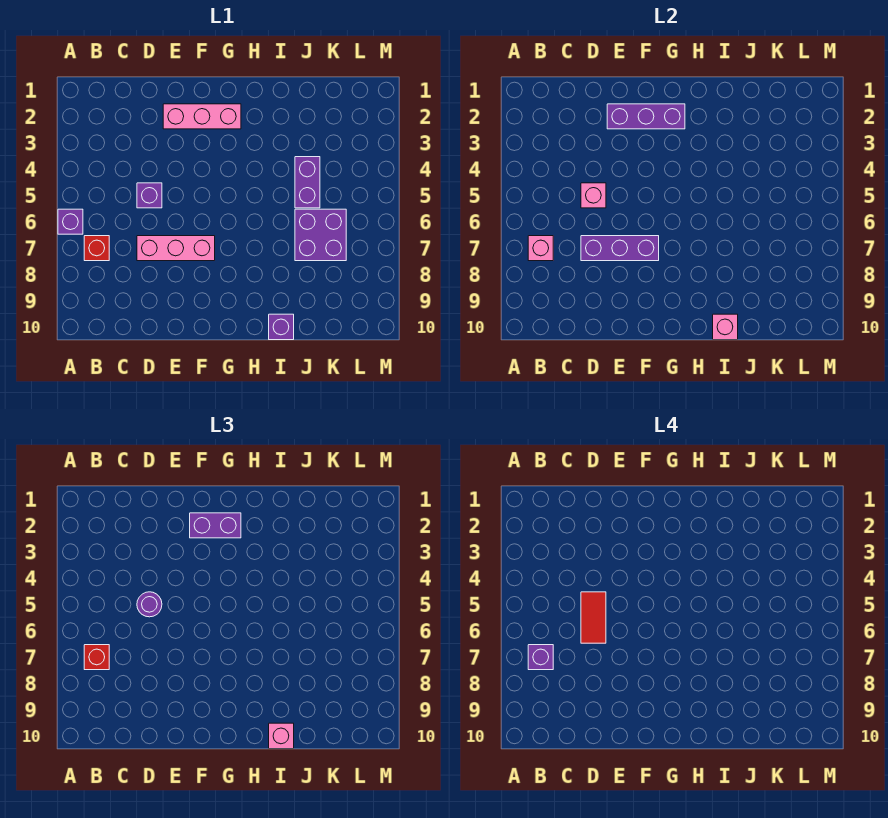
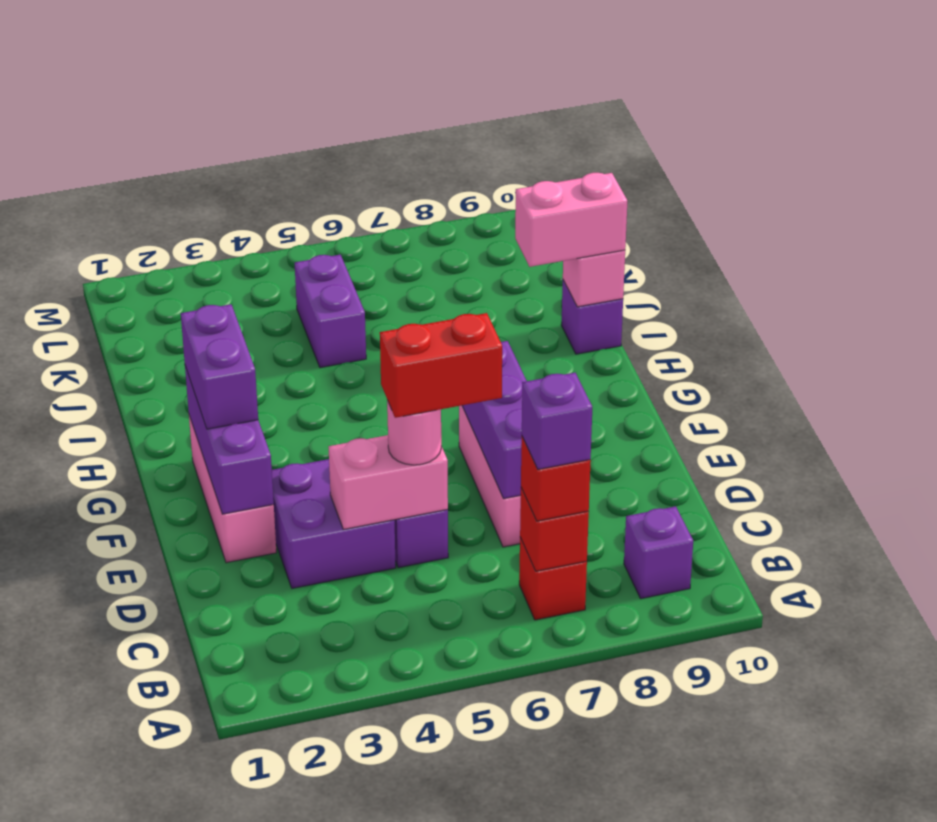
purple 1x1 brick [58,209,83,234] -> purple 1x1 brick moved to [624,506,693,599]
pink 1x1 brick [528,236,553,261] -> red 1x1 brick [520,488,589,571]
pink 1x1 brick [581,183,606,208] -> pink 1x2 brick [329,435,448,529]
purple 1x1 round brick [137,592,162,617] -> pink 1x1 round brick [387,400,441,465]
red 1x2 tile [581,592,606,643] -> red 1x2 brick [380,313,502,418]
pink 1x1 brick [269,723,294,749] -> pink 1x2 brick [515,173,627,267]
purple 1x2 brick [295,157,320,208] -> purple 1x2 brick turned to [295,255,366,368]
purple 2x2 brick [295,209,346,261] -> purple 2x2 brick moved to [272,459,396,588]

